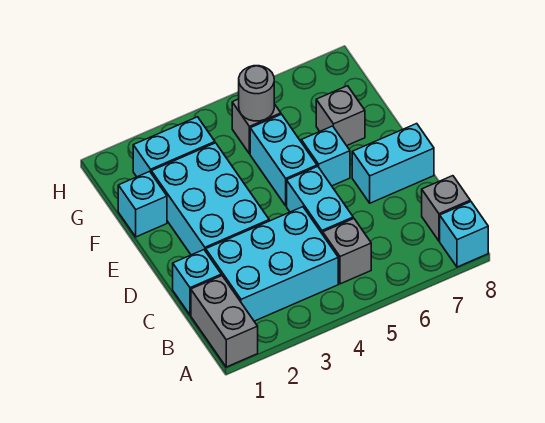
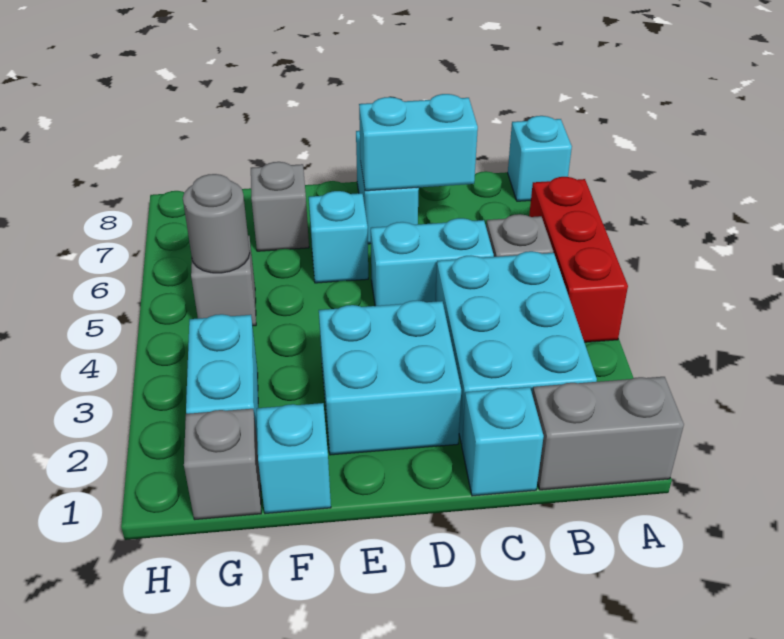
none -> red 1x3 brick [529,177,628,342]
grey 1x1 brick [422,176,470,241] -> grey 1x1 brick moved to [184,409,261,520]
cyan 2x3 brick [151,143,269,255] -> cyan 2x2 brick [319,300,461,455]
cyan 1x2 brick [250,114,317,206] -> cyan 1x2 brick moved to [359,94,478,191]

